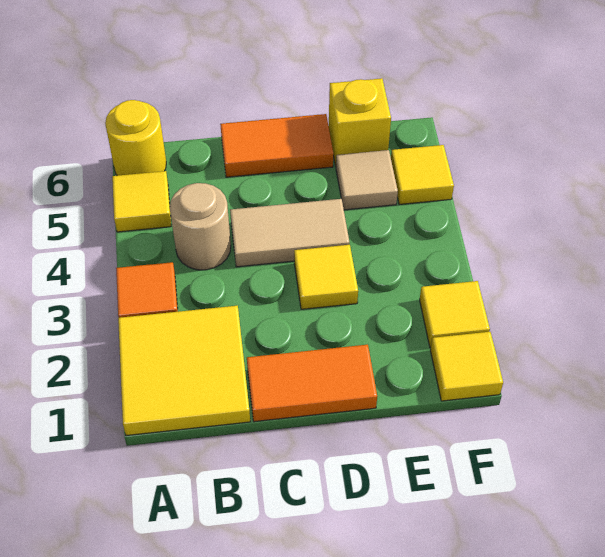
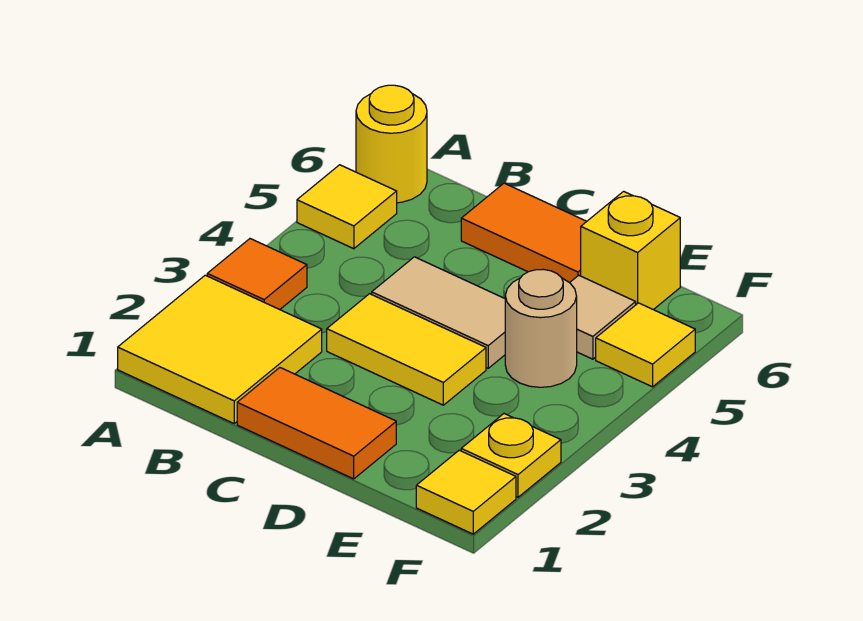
tan 1x1 round brick [170,183,231,270] -> tan 1x1 round brick moved to [505,269,577,387]
yellow 1x1 tile [294,245,358,309] -> yellow 1x2 tile [327,294,486,405]
yellow 1x1 tile [420,281,490,348] -> yellow 1x1 plate [461,414,561,497]

